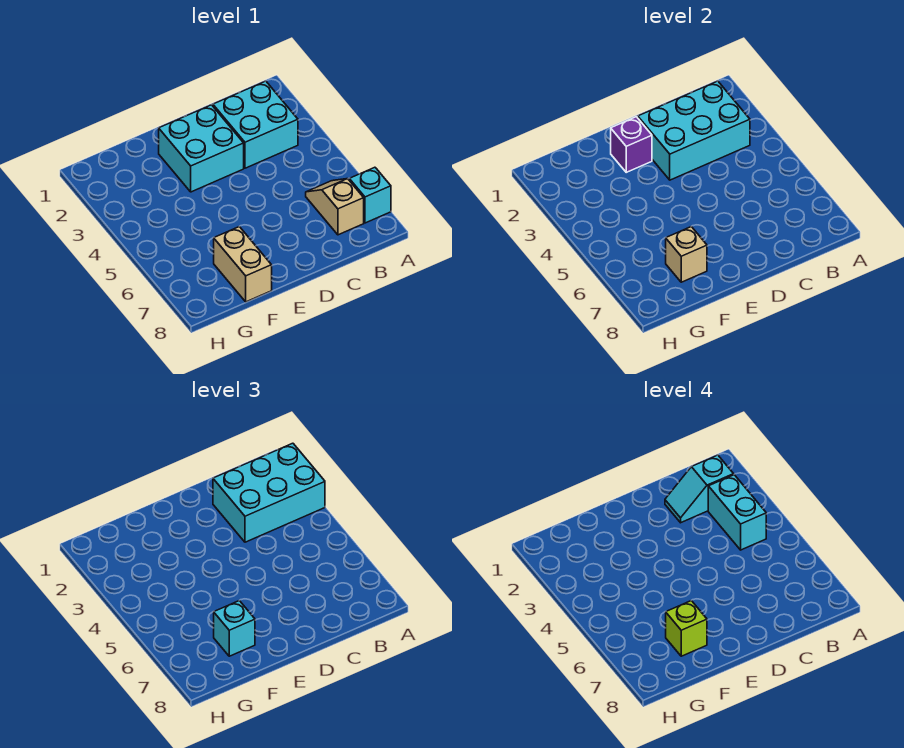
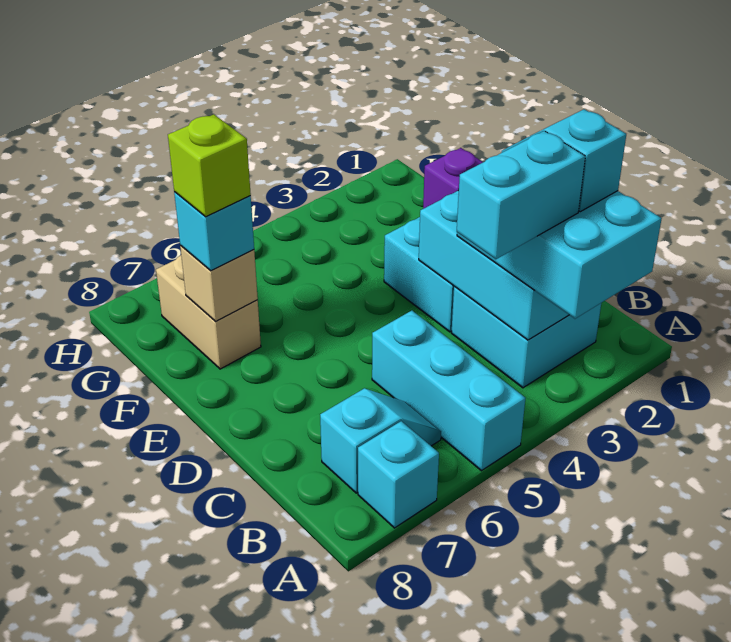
none -> cyan 1x3 brick [372,311,525,471]
tan 1x2 slope [306,179,364,235] -> cyan 1x2 slope [320,388,441,493]
tan 1x2 brick [214,227,272,302] -> tan 1x2 brick turned to [156,255,261,369]

